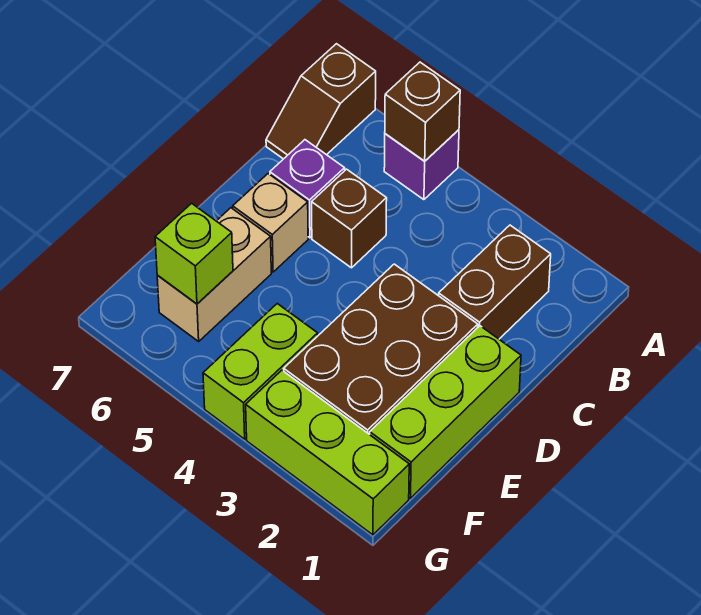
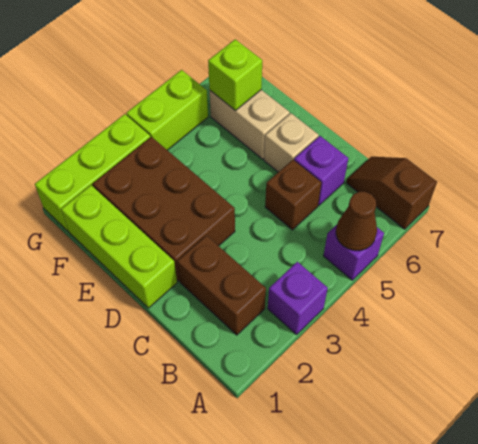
none -> purple 1x1 brick [268,262,328,334]
brown 1x1 brick [385,62,460,161] -> brown 1x1 cone [336,192,377,251]
lime 1x2 brick [203,304,318,439] -> lime 1x2 brick turned to [126,70,208,150]

